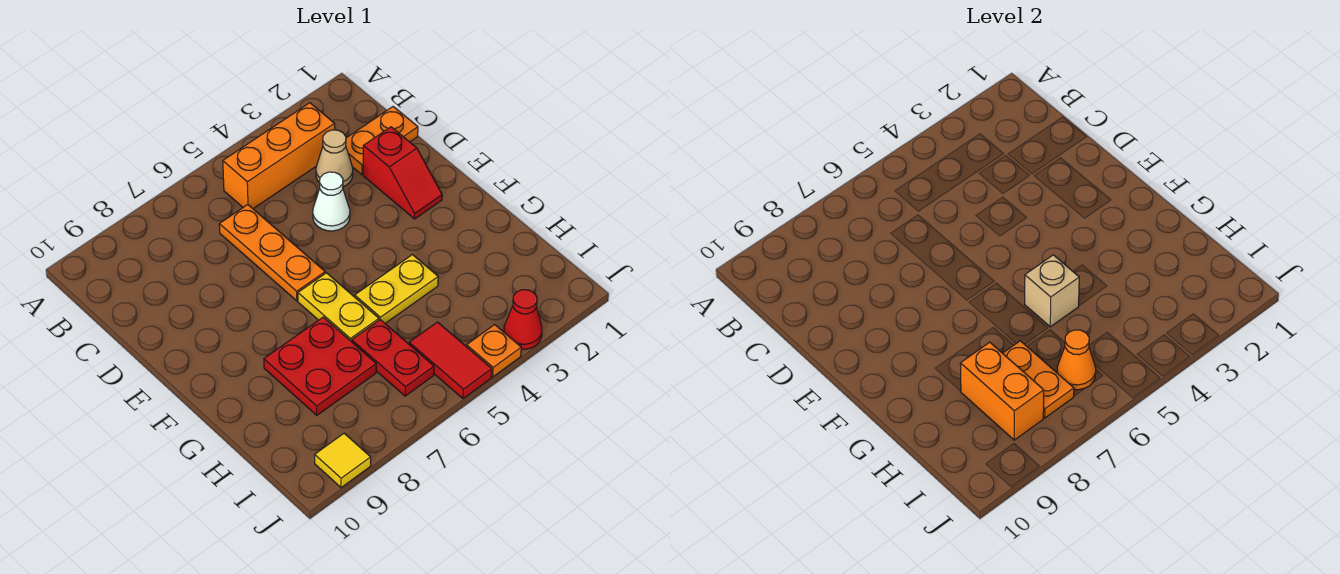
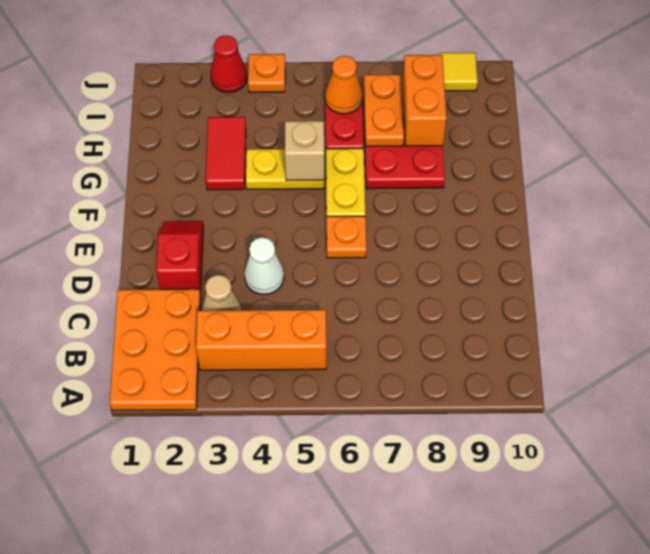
orange 1x2 plate [346,107,418,174] -> orange 2x3 plate [110,289,201,410]
orange 1x3 plate [219,205,325,301] -> orange 1x1 plate [327,216,366,258]
red 1x2 tile [409,322,492,399] -> red 1x2 tile moved to [206,117,246,190]

